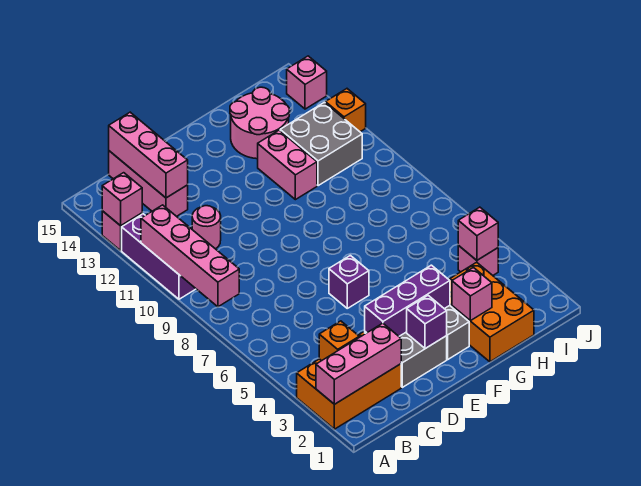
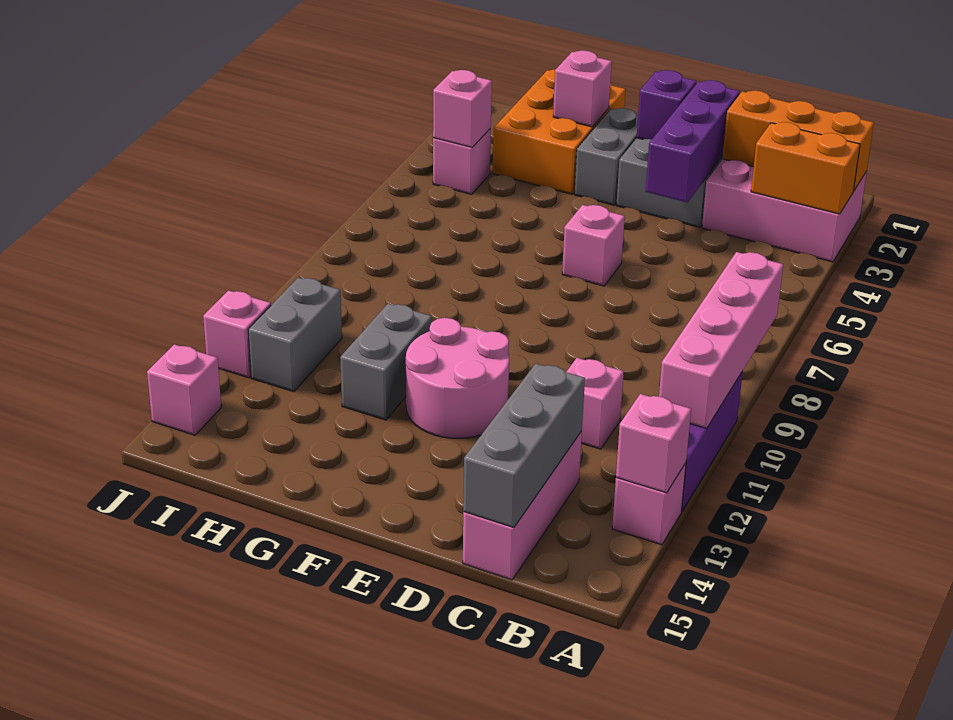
orange 2x3 brick [297,332,401,429] -> pink 2x3 brick [702,159,867,262]
pink 1x3 brick [316,323,401,404] -> orange 1x3 brick [722,91,874,191]
orange 1x1 brick [319,321,359,361] -> orange 1x2 brick [751,122,860,214]
pink 1x1 round brick [192,206,221,249] -> pink 1x1 brick [567,358,624,449]
pink 1x3 brick [109,112,188,198] -> grey 1x3 brick [463,364,585,528]
purple 1x3 brick [365,265,450,336] -> purple 1x3 brick turned to [645,80,740,203]
purple 1x1 brick [329,255,369,308] -> pink 1x1 brick [562,205,625,286]
pink 1x2 brick [258,130,317,200] -> grey 1x2 brick [340,303,432,420]
pink 2x2 round brick [230,87,290,159] -> pink 2x2 round brick moved to [406,318,509,438]
grey 2x2 brick [280,102,362,186] -> grey 1x2 brick [248,278,342,392]
orange 1x1 brick [325,89,366,132] -> pink 1x1 brick [203,290,271,378]

